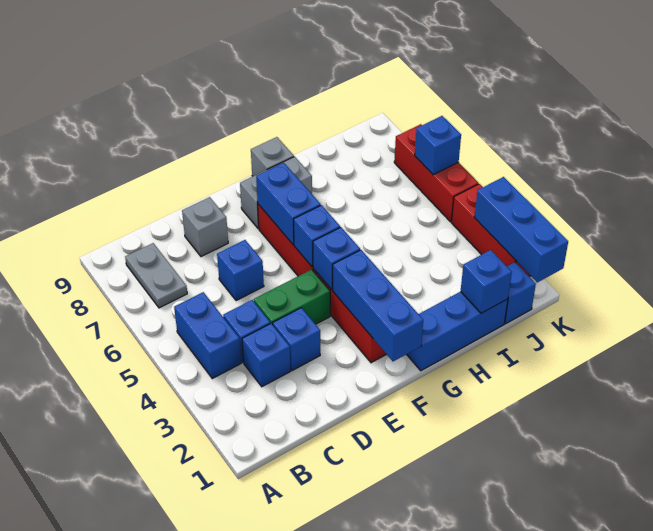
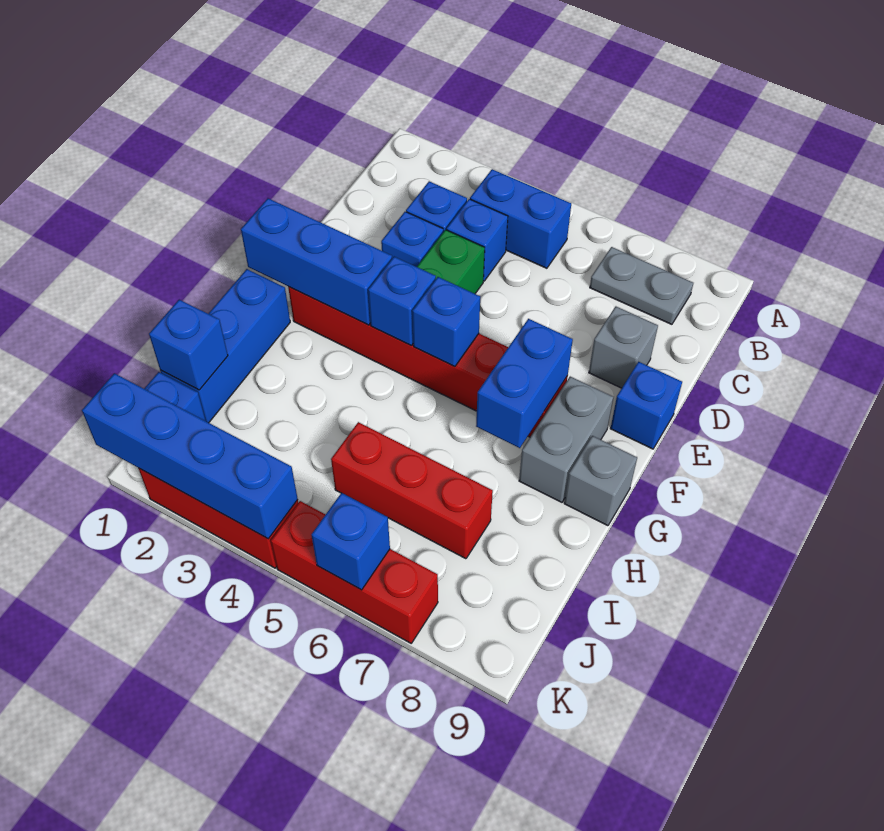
blue 1x1 brick [217,240,264,301] -> blue 1x1 brick moved to [610,362,682,449]
blue 1x2 brick [256,162,321,245] -> blue 1x2 brick turned to [476,319,573,448]
none -> red 1x3 brick [331,422,493,559]
blue 1x3 brick [474,177,568,282] -> blue 1x4 brick [82,373,298,539]

